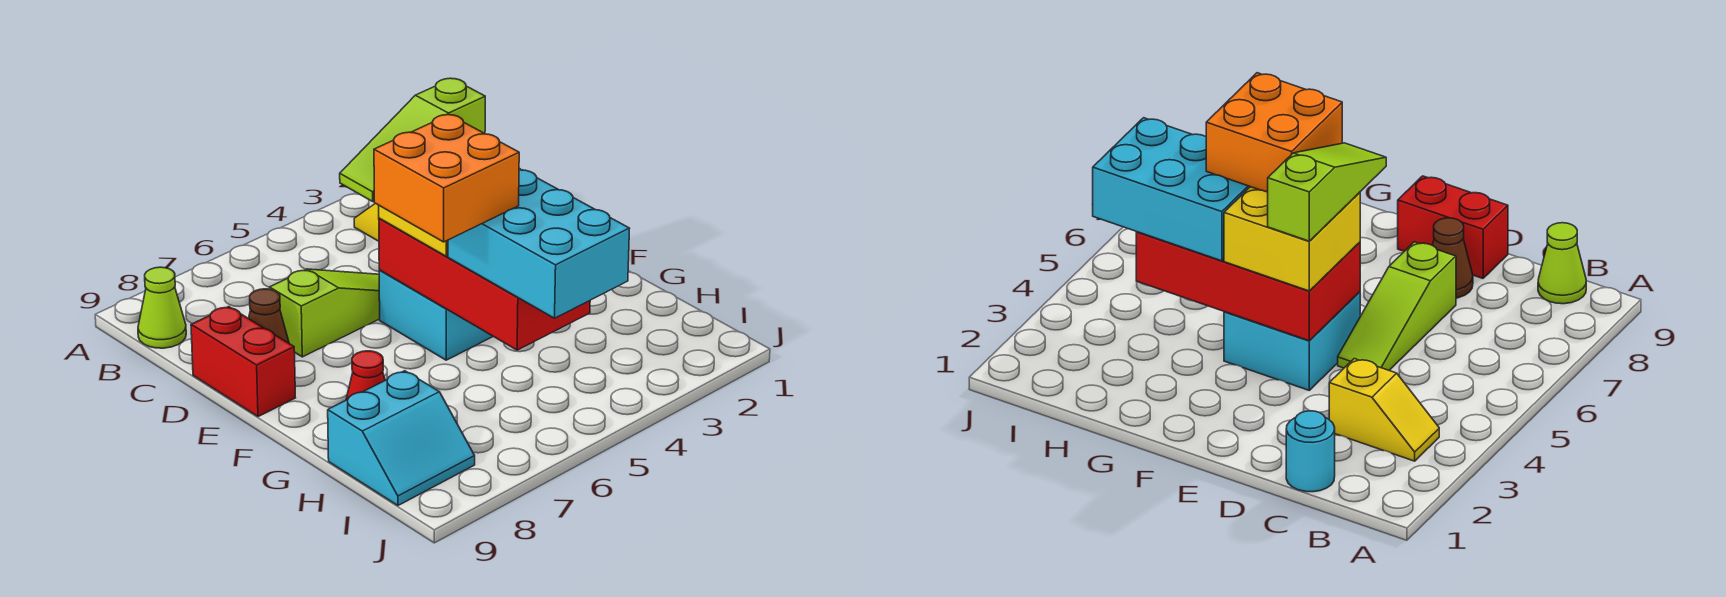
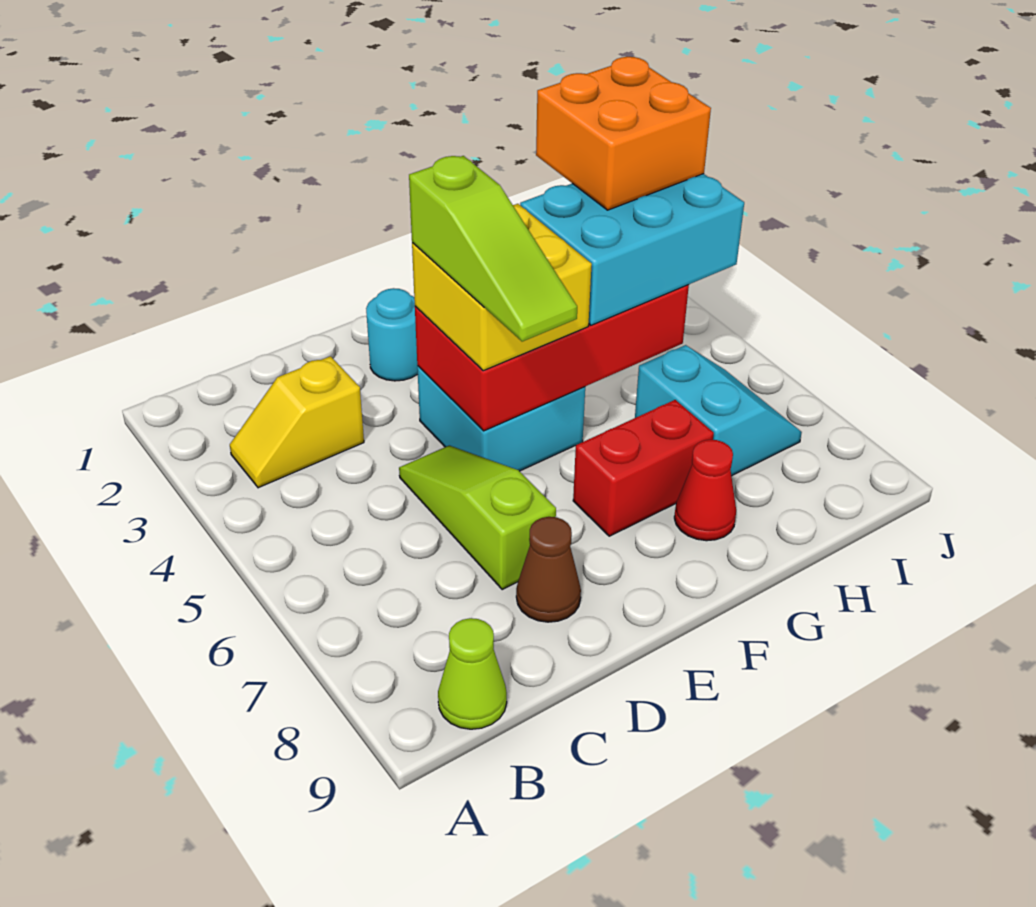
cyan 1x1 round brick [1286,411,1335,492] -> cyan 1x1 round brick moved to [366,288,418,381]
red 1x2 brick [191,307,295,417] -> red 1x2 brick moved to [573,400,714,536]
orange 2x2 brick [374,115,519,242] -> orange 2x2 brick moved to [536,57,711,210]
cyan 2x2 slope [328,371,475,505] -> cyan 2x2 slope moved to [635,345,802,476]

